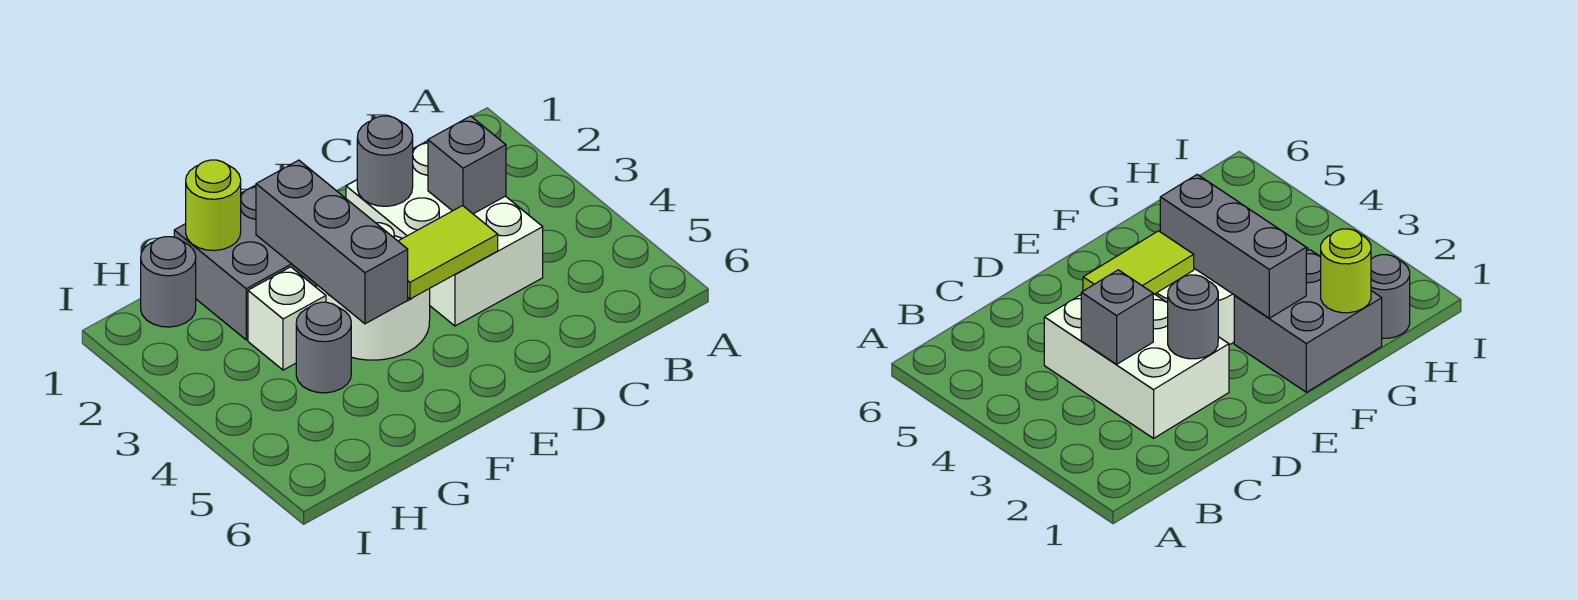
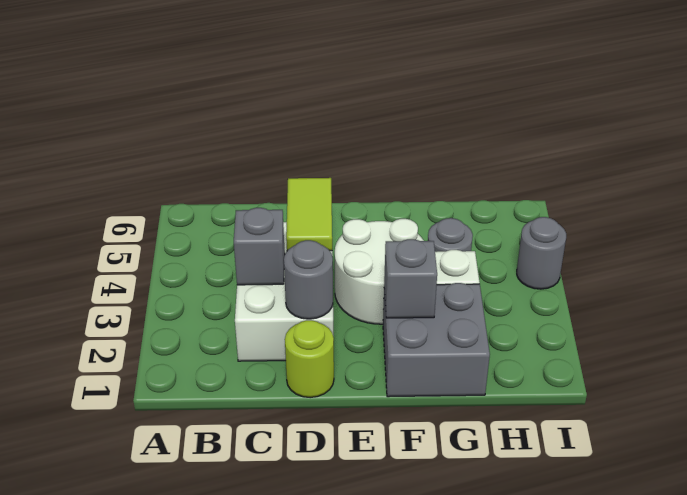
lime 1x2 tile [398,206,498,299] -> lime 1x2 tile turned to [286,178,332,251]
grey 1x3 brick [256,160,408,324] -> grey 1x1 brick [384,239,437,318]
lime 1x1 round brick [186,160,241,251] -> lime 1x1 round brick moved to [285,320,334,398]
grey 1x1 round brick [141,237,196,327] -> grey 1x1 round brick moved to [517,217,566,289]

